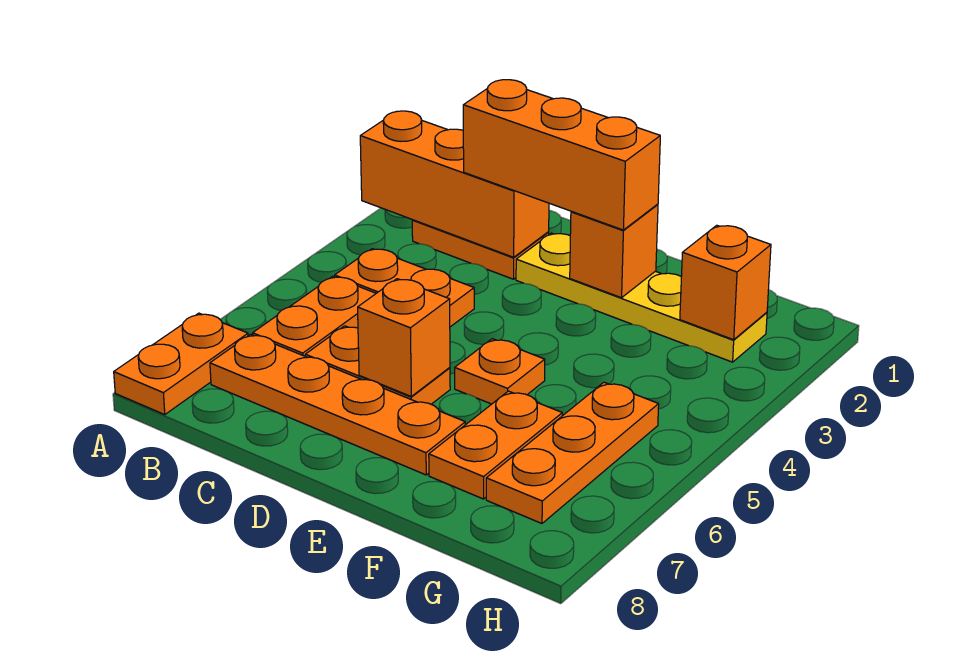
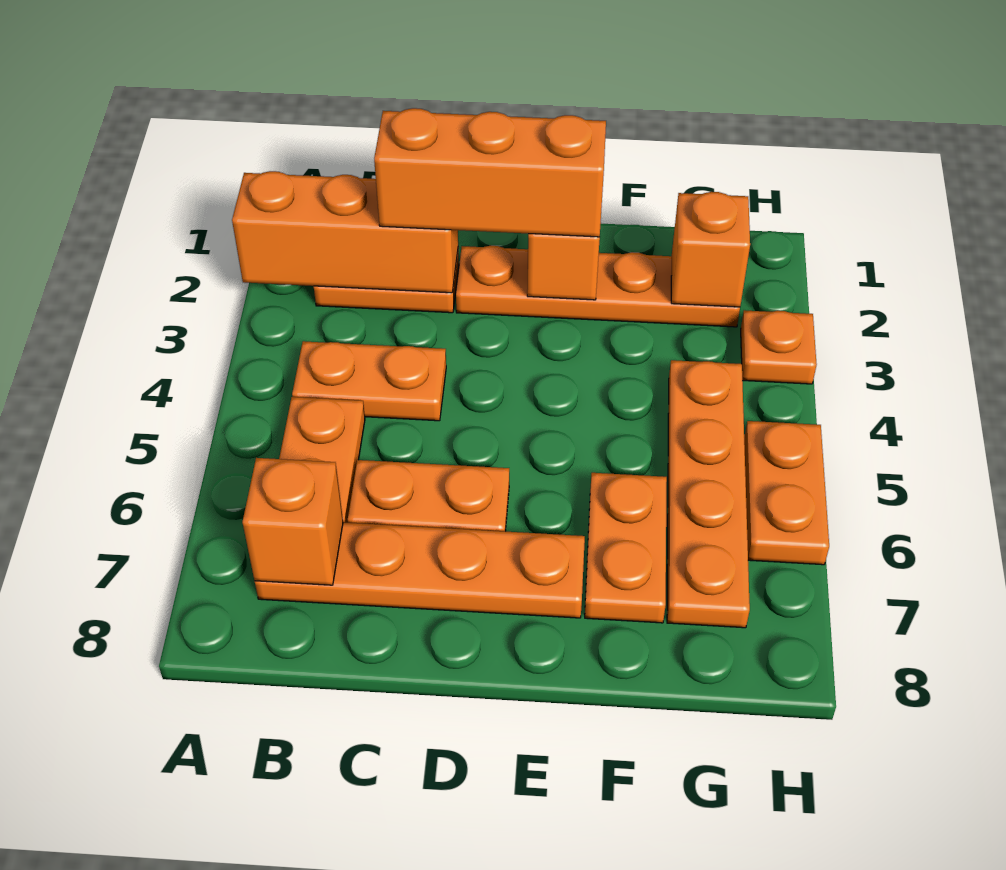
orange 1x2 plate [114,313,248,414] -> orange 1x2 plate moved to [744,421,829,565]
yellow 1x4 plate [516,233,767,362] -> orange 1x4 plate [456,246,740,327]
orange 1x1 brick [358,279,450,396] -> orange 1x1 brick moved to [243,458,343,585]
orange 1x1 plate [455,339,545,404] -> orange 1x1 plate moved to [741,310,817,384]
orange 1x3 plate [486,382,659,523] -> orange 1x4 plate [667,360,750,628]

